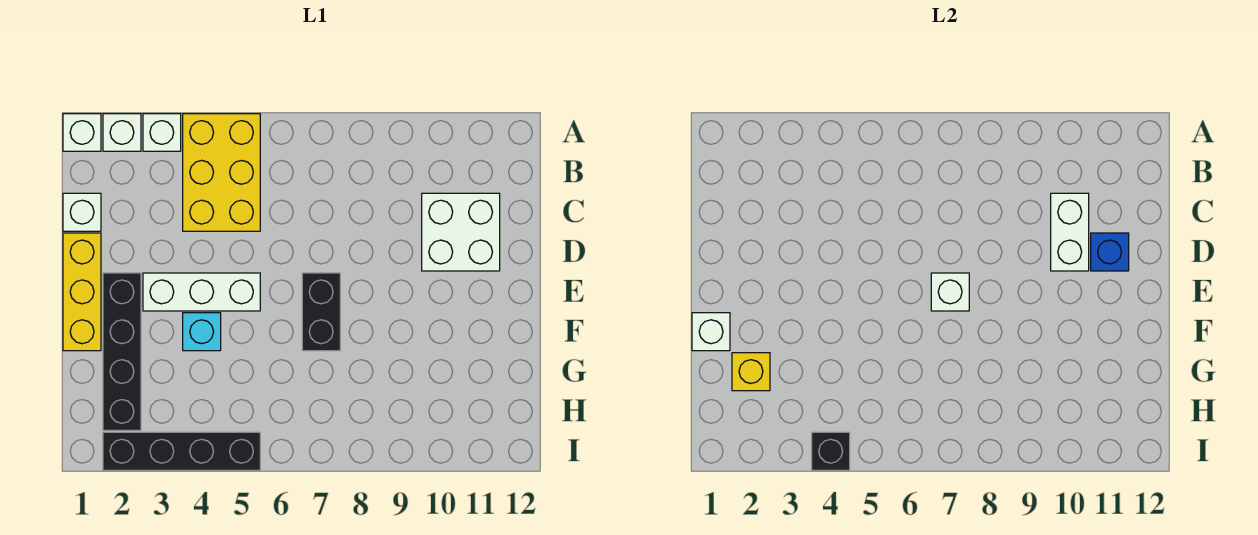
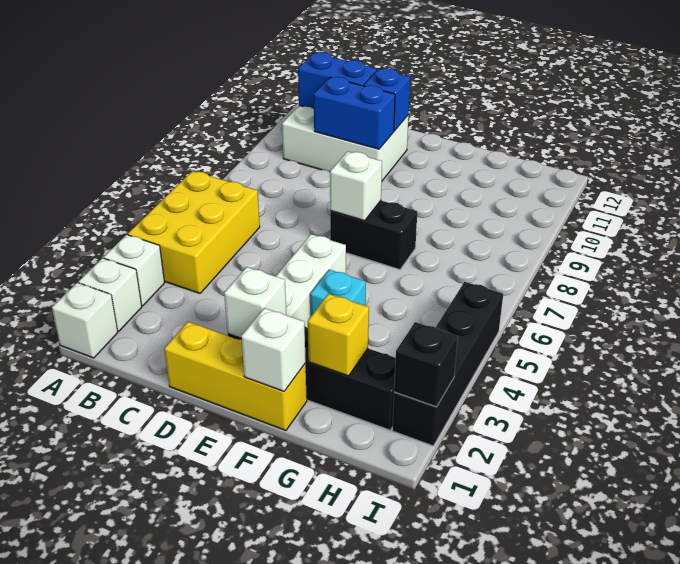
yellow 2x3 brick [183,114,260,231] -> yellow 2x3 brick turned to [128,171,260,293]
none -> blue 1x2 brick [298,52,377,109]
white 1x1 brick [63,193,101,231] -> white 1x1 brick moved to [224,267,286,338]
white 2x2 brick [422,193,500,271] -> white 2x3 brick [282,106,409,181]
white 1x2 brick [1051,193,1089,271] -> blue 1x2 brick [314,77,395,149]
black 1x1 brick [812,432,850,470] -> black 1x1 brick moved to [394,322,458,407]

